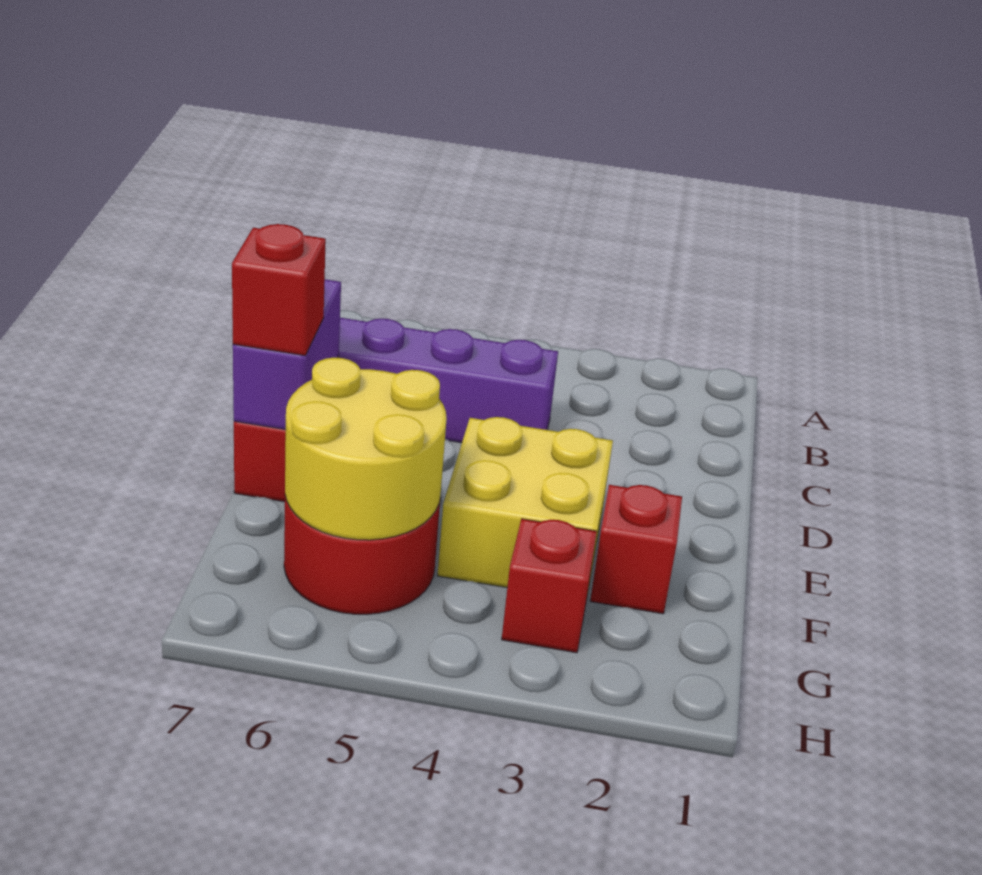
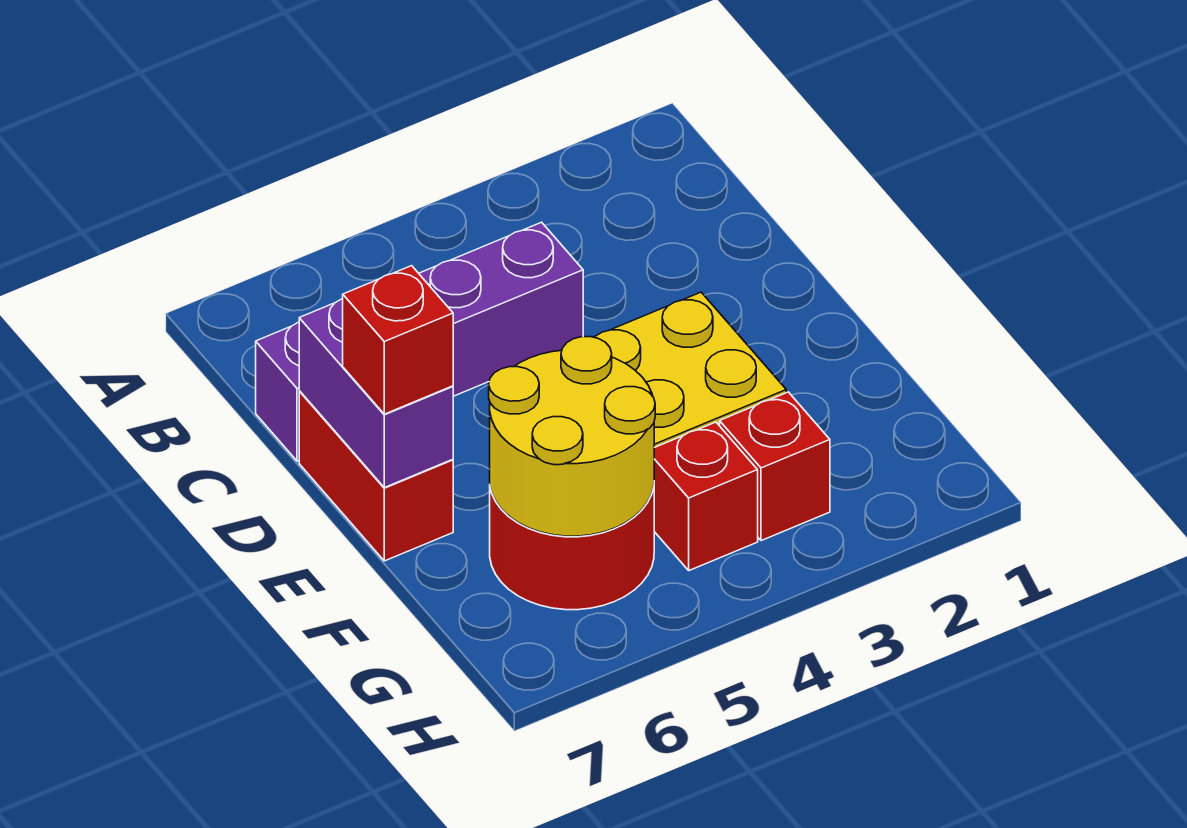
red 1x1 brick [590,485,682,614] -> red 1x1 brick moved to [654,422,758,570]

